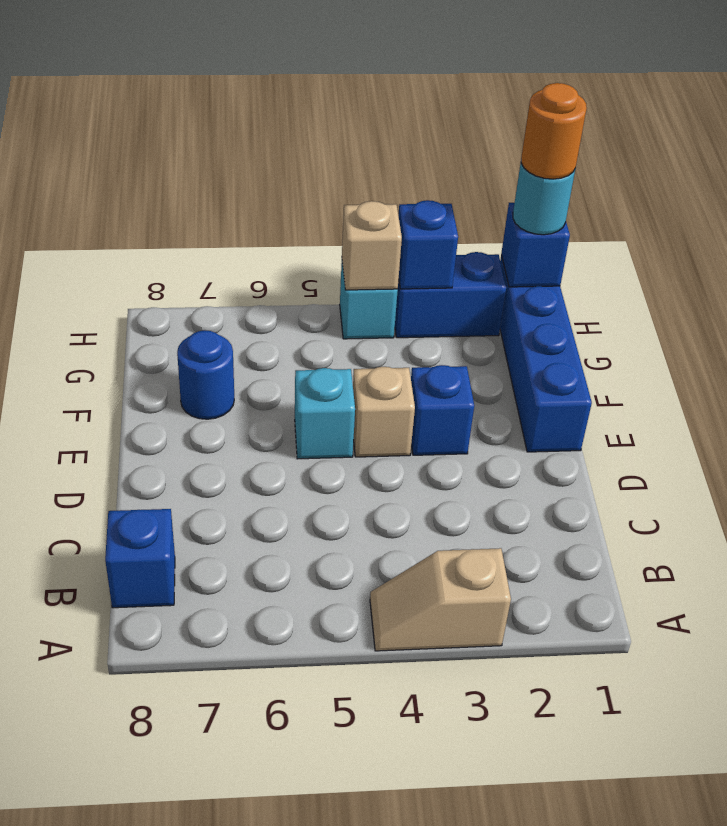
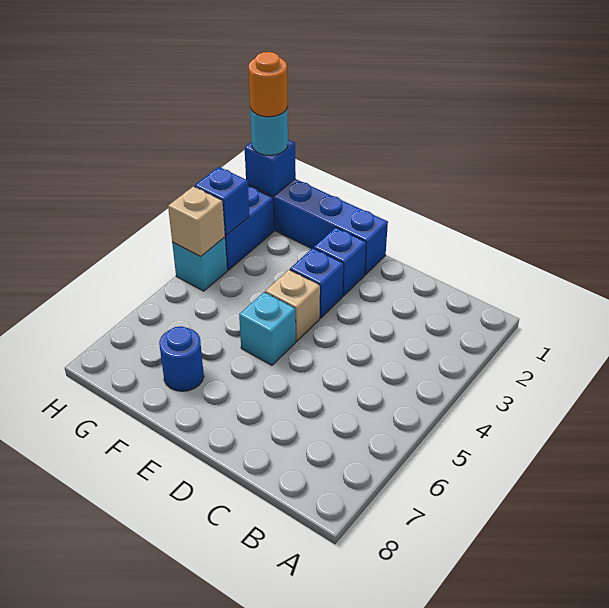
tan 1x2 slope [370,548,511,651] -> none
blue 1x1 brick [105,509,175,608] -> blue 1x1 brick moved to [314,228,366,296]

